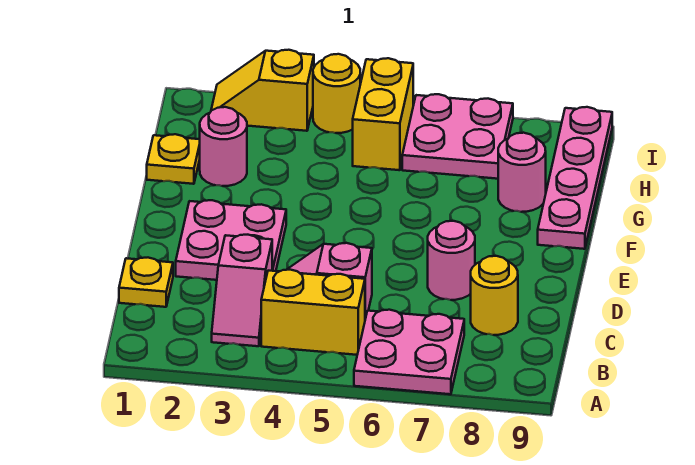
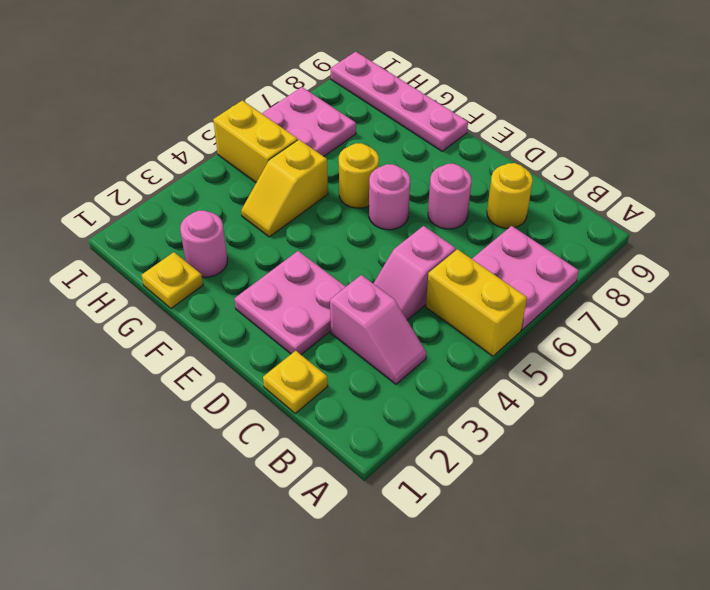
yellow 1x2 brick [261,270,365,355] -> yellow 1x2 brick turned to [426,249,527,356]
pink 1x1 round brick [498,133,546,212] -> pink 1x1 round brick moved to [369,164,410,230]
yellow 1x2 slope [211,50,314,131] -> yellow 1x2 slope moved to [241,140,328,237]
yellow 1x1 round brick [313,54,360,133] -> yellow 1x1 round brick moved to [339,143,379,208]

